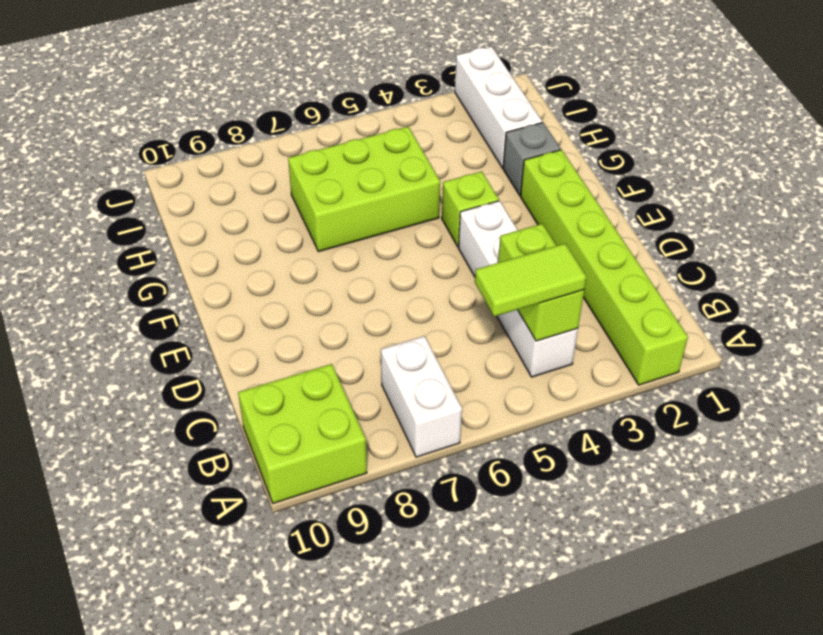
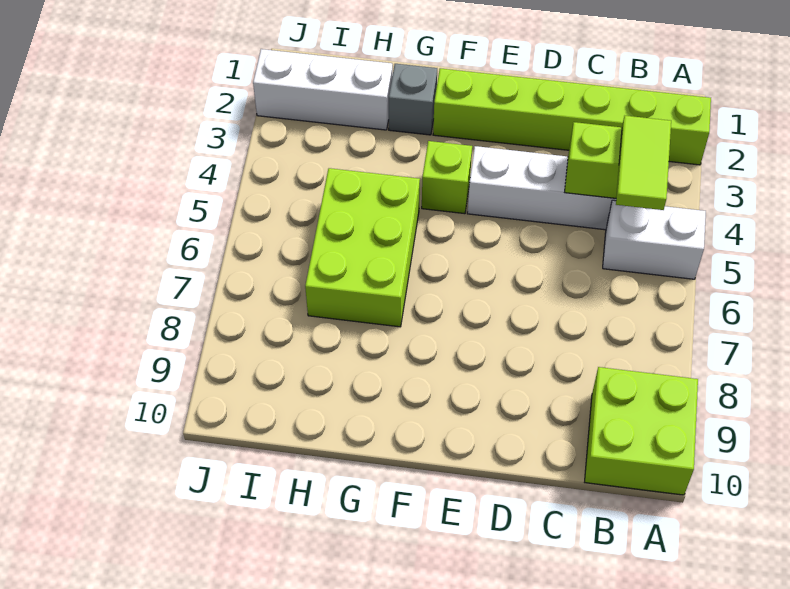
white 1x2 brick [381,336,462,457] -> white 1x2 brick moved to [603,200,706,279]

